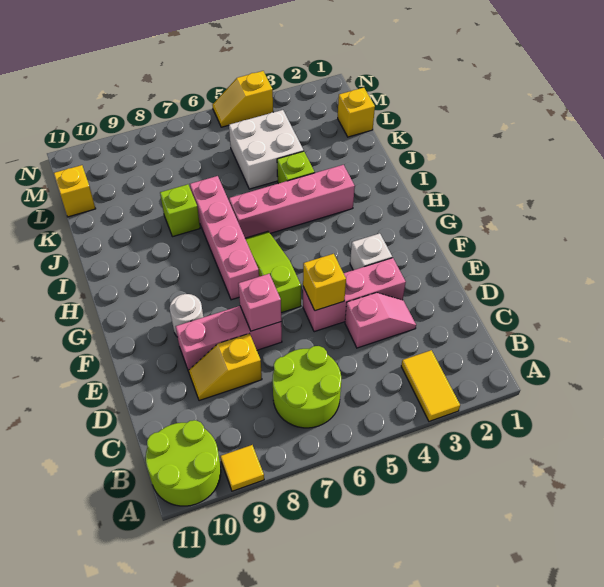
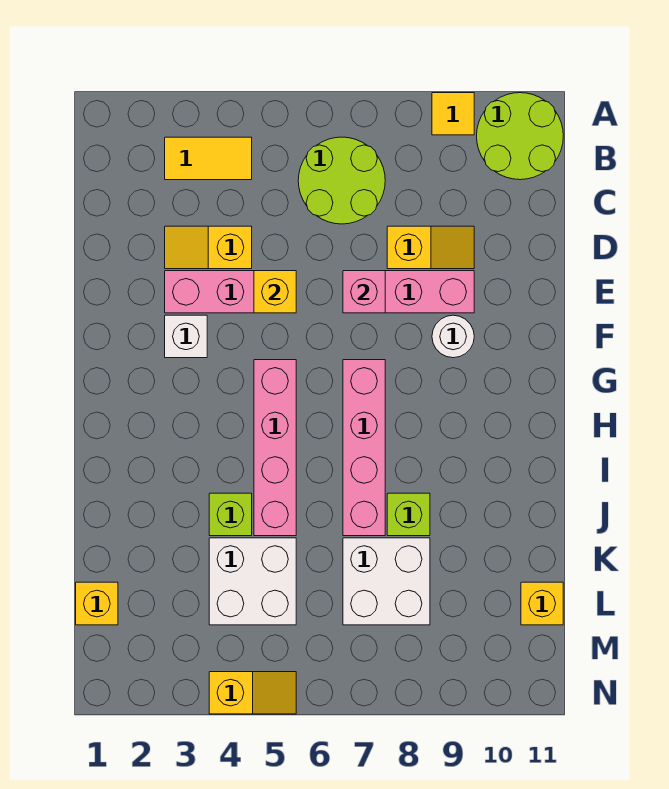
yellow 1x2 tile [401,350,460,421] -> yellow 1x2 tile turned to [165,137,252,180]
pink 1x2 slope [345,293,416,348] -> yellow 1x2 slope [165,226,252,269]
lime 1x3 slope [245,231,301,313] -> none
pink 1x4 brick [229,165,355,238] -> pink 1x4 brick turned to [254,360,296,536]
none -> white 2x2 brick [343,538,430,625]

